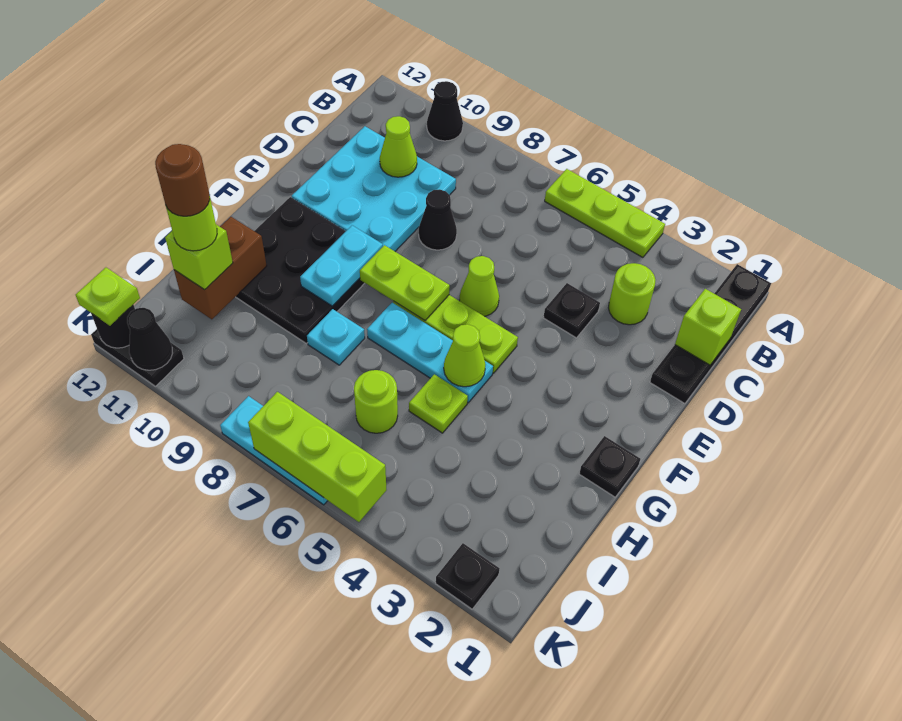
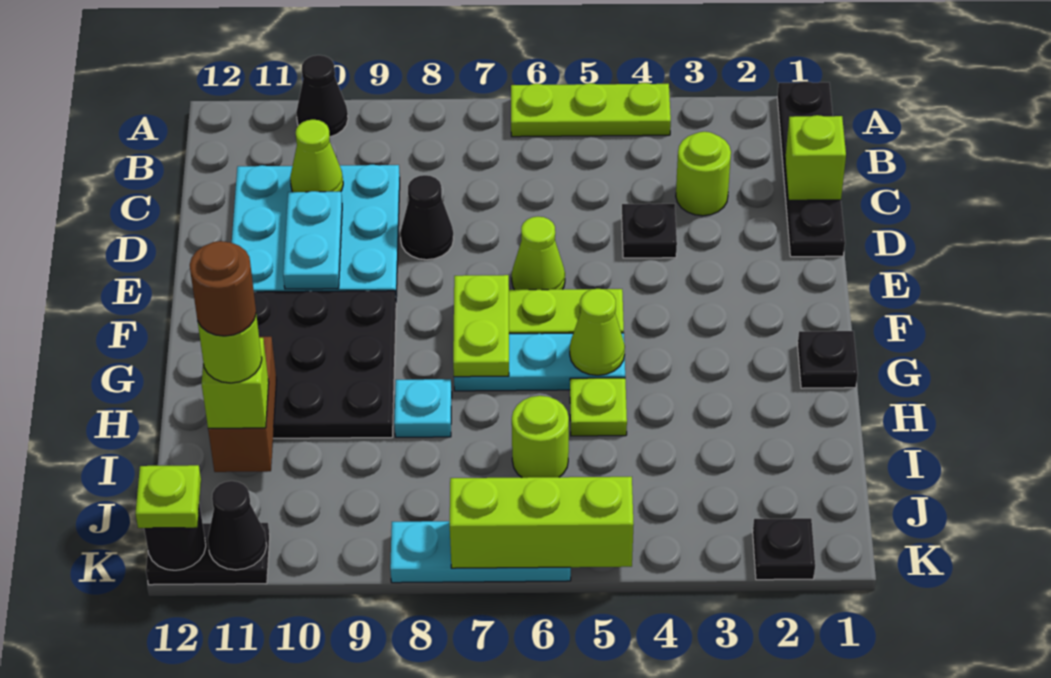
lime 1x2 plate [360,245,450,320] -> lime 1x2 plate turned to [453,275,509,377]
cyan 1x2 plate [300,225,383,306] -> cyan 1x2 plate moved to [283,191,342,289]

